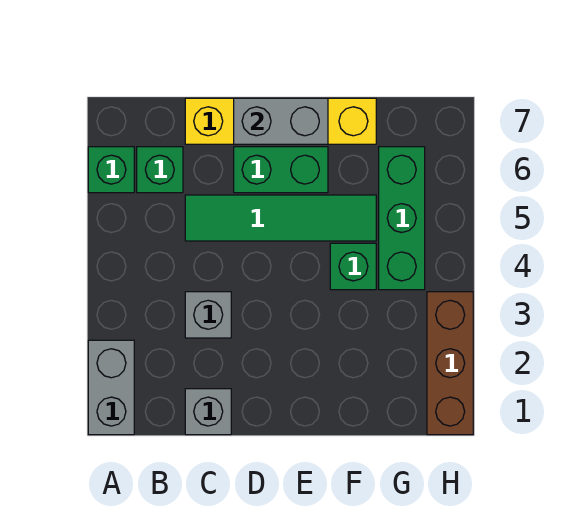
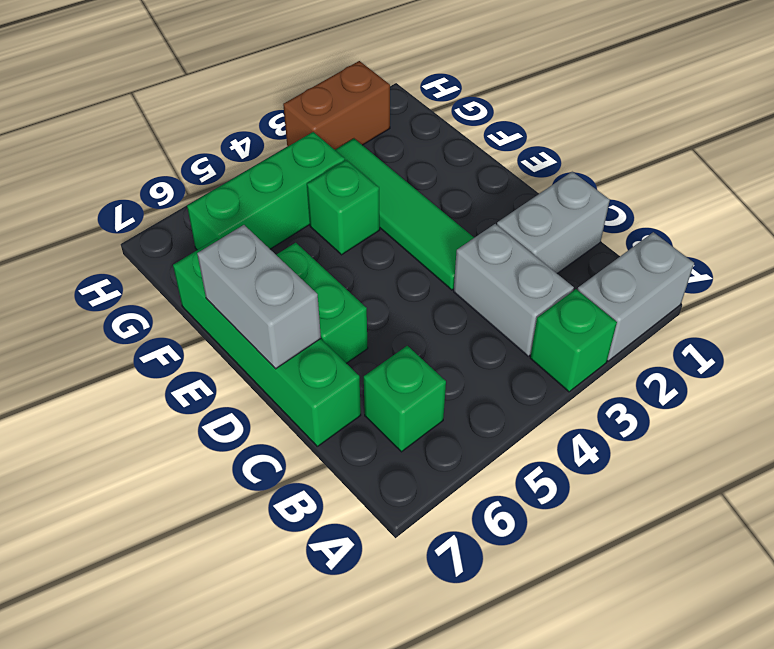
green 1x1 brick [88,147,134,193] -> green 1x1 brick moved to [530,289,617,392]
grey 1x1 brick [185,389,231,435] -> grey 1x2 brick [497,172,610,273]
grey 1x1 brick [185,292,231,338] -> grey 1x2 brick [454,224,574,356]
green 1x4 tile [185,195,376,241] -> green 1x4 tile moved to [335,139,474,290]
yellow 1x4 brick [185,98,376,144] -> green 1x4 brick [173,238,361,446]
brown 1x3 brick [427,292,473,435] -> brown 1x2 brick [283,61,390,150]

